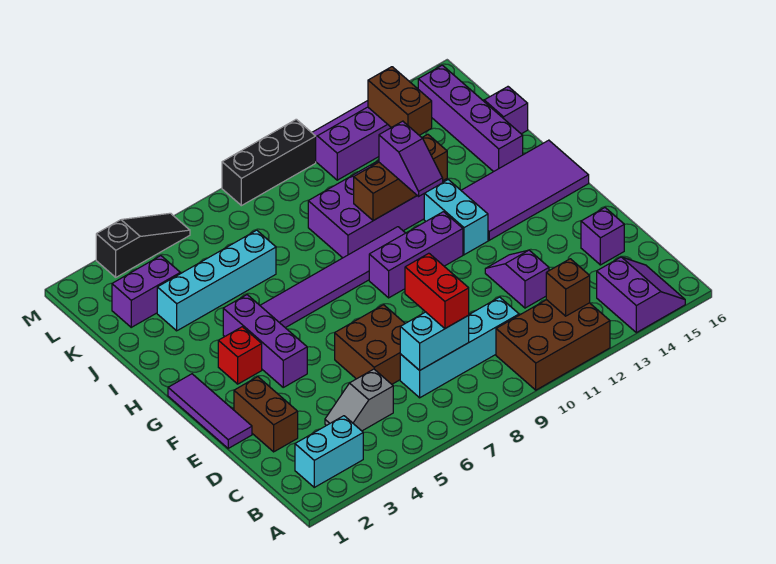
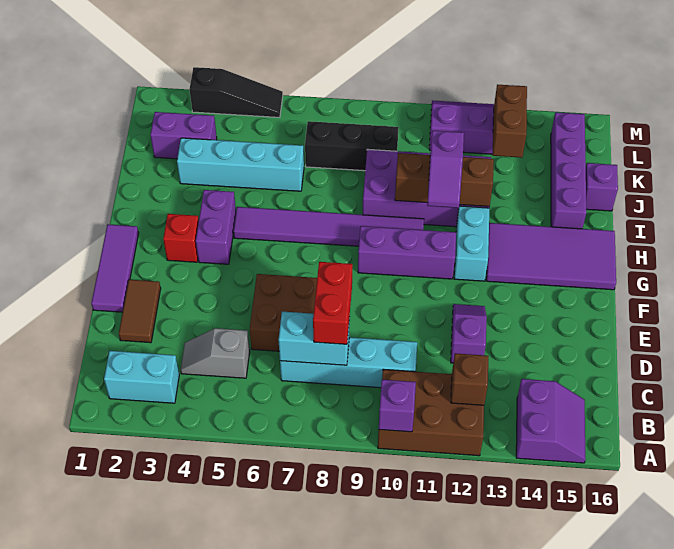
brown 1x2 brick [234,377,298,452] -> brown 1x2 tile [119,280,161,343]
purple 1x1 brick [581,208,624,265] -> purple 1x1 brick moved to [379,380,416,432]
purple 1x3 brick [223,295,307,387] -> purple 1x2 brick [196,190,236,264]
black 1x3 brick [222,119,316,206] -> black 1x3 brick moved to [305,121,399,171]

